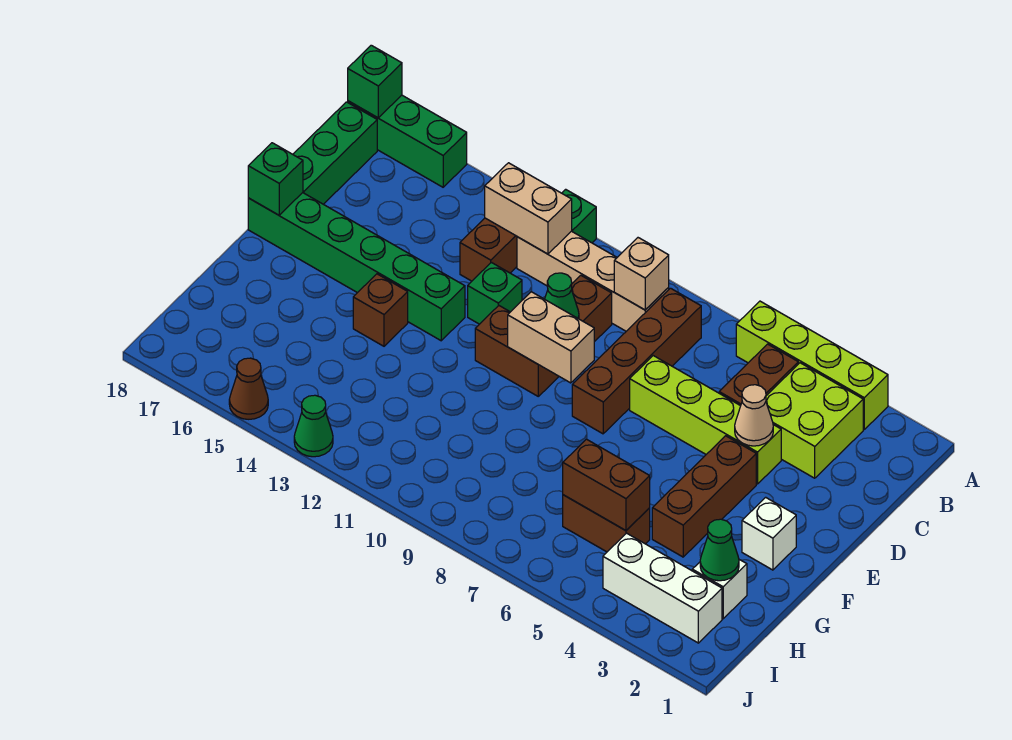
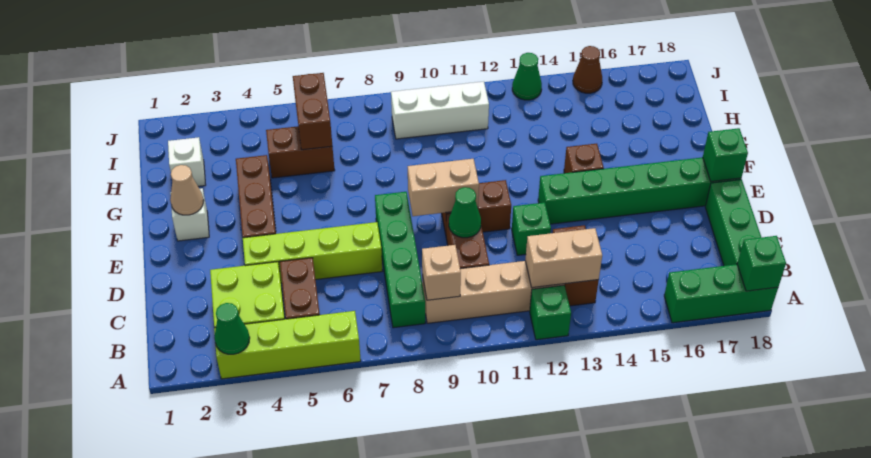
brown 1x4 brick [572,288,701,434] -> green 1x4 brick [375,192,425,328]
tan 1x1 cone [735,385,773,446] -> tan 1x1 cone moved to [170,165,204,215]
green 1x1 cone [700,519,739,581] -> green 1x1 cone moved to [214,303,250,354]
brown 1x2 brick [563,439,650,531] -> brown 1x2 brick turned to [293,73,332,150]
white 1x3 brick [603,533,722,643] -> white 1x3 brick moved to [391,82,489,139]

